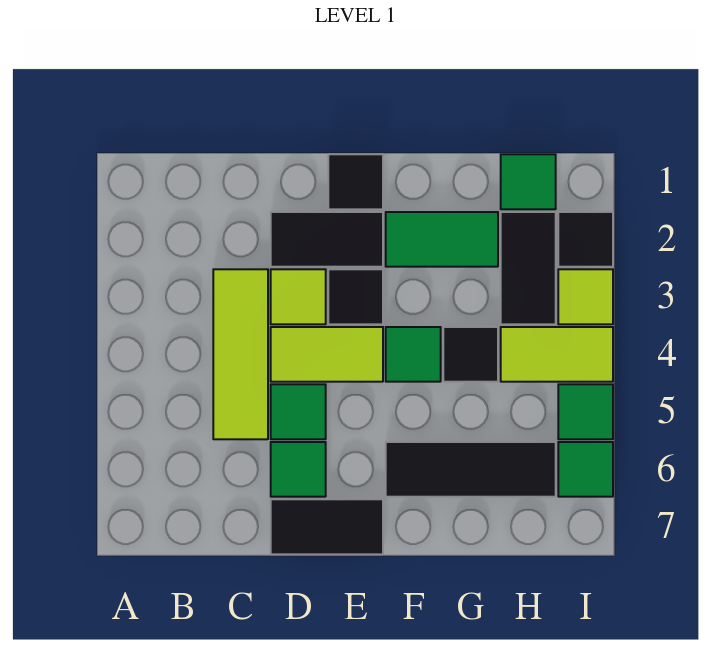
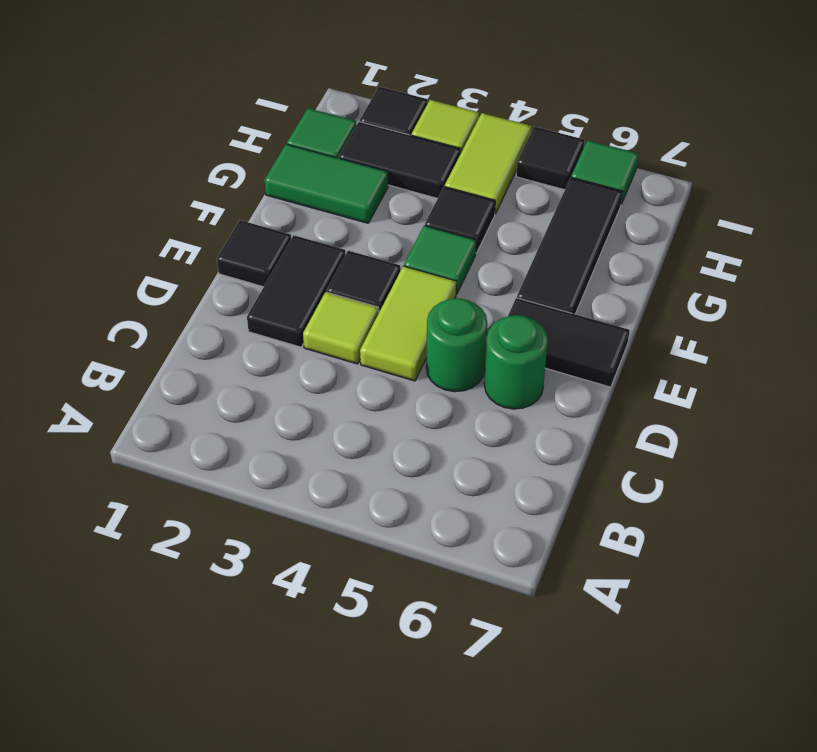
lime 1x3 tile [213,269,268,439] -> none
green 1x1 tile [271,384,326,439] -> green 1x1 round brick [426,298,487,392]
green 1x1 tile [271,442,326,497] -> green 1x1 round brick [484,315,548,409]
black 1x2 tile [271,499,383,554] -> black 1x2 tile turned to [508,298,630,387]
green 1x2 tile [386,212,498,267] -> green 1x2 tile turned to [265,144,388,223]
green 1x1 tile [558,384,613,439] -> black 1x1 tile [516,127,585,190]

